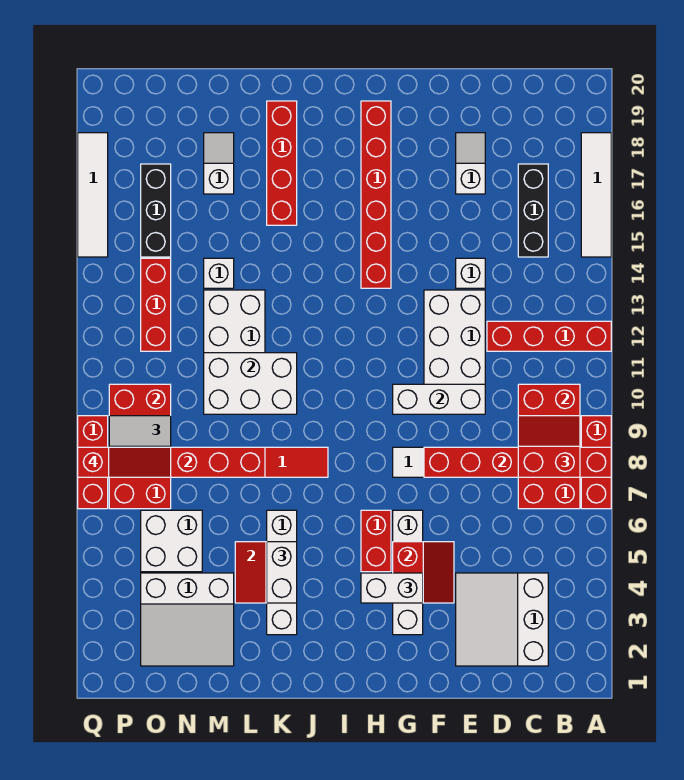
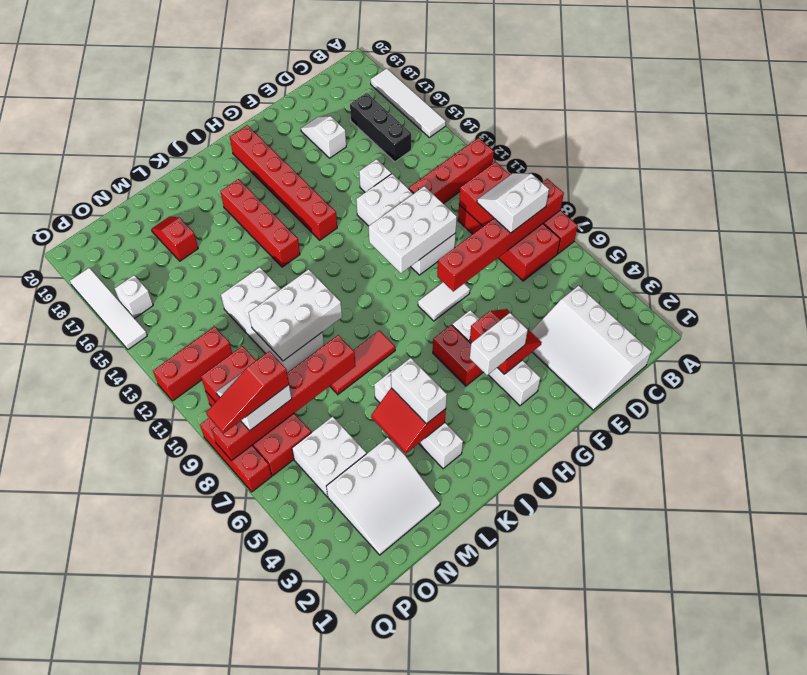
red 2x2 slope [518,416,580,477] -> white 2x2 slope [477,173,549,233]
white 3x3 slope [456,573,548,666] -> white 3x4 slope [531,286,651,410]
white 1x3 brick [393,384,485,414] -> white 2x3 brick [369,186,457,273]
red 1x4 brick [267,101,297,225] -> red 1x4 brick moved to [220,179,300,267]
white 1x1 brick [204,258,234,288] -> white 1x1 brick moved to [115,275,153,319]
white 1x2 slope [204,133,234,194] -> red 1x2 slope [151,216,198,261]
red 1x3 slope [78,447,171,477] -> red 1x3 slope turned to [206,351,289,434]
red 1x3 brick [141,258,171,351] -> red 1x3 brick turned to [153,327,232,401]
black 1x3 brick [141,164,171,257] -> none

